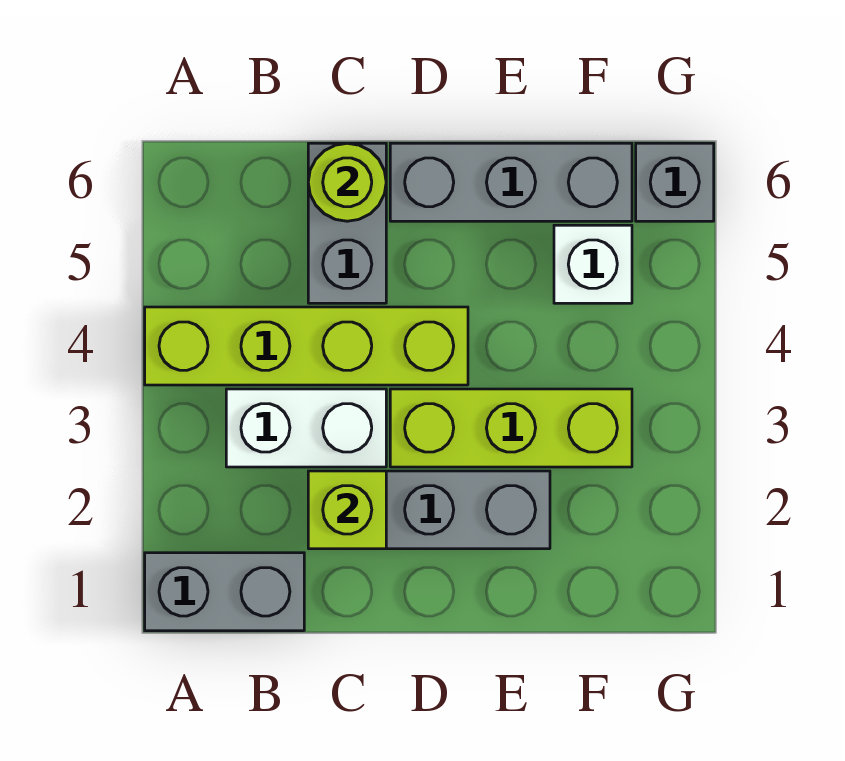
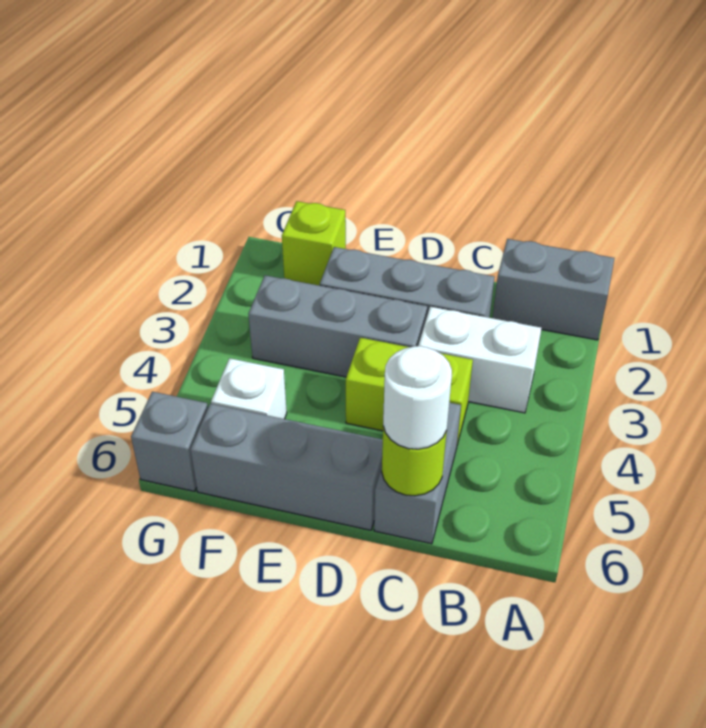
lime 1x4 brick [145,307,468,385] -> lime 1x2 brick [346,338,473,444]
lime 1x1 brick [308,471,386,549] -> lime 1x1 brick moved to [282,201,346,286]
none -> white 1x1 round brick [383,346,452,449]
lime 1x3 brick [390,389,632,467] -> grey 1x3 brick [248,275,427,377]

